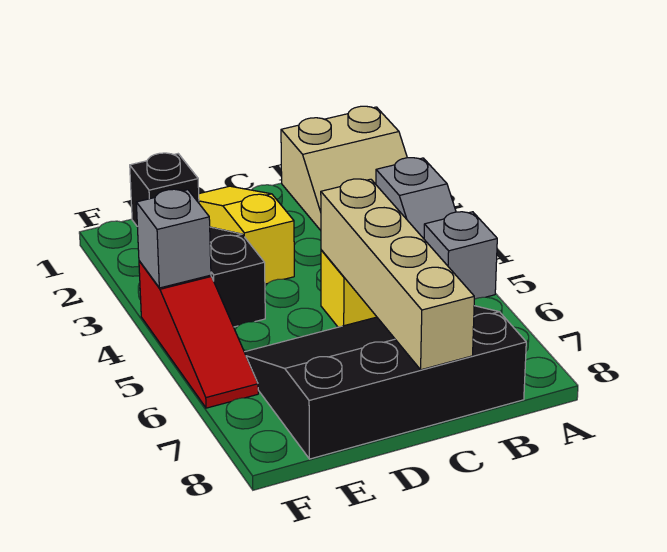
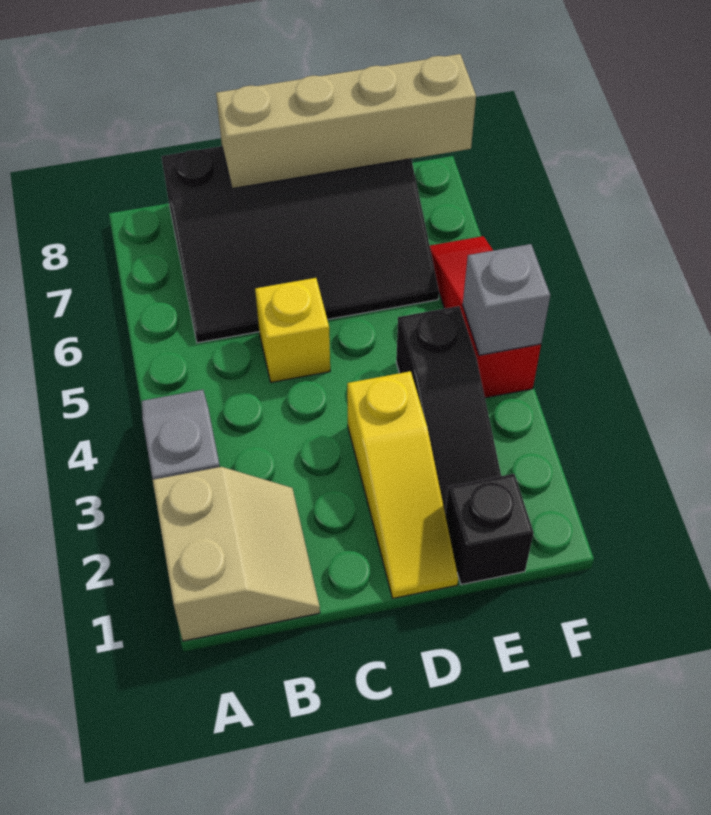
tan 2x2 slope [281,106,407,230] -> tan 2x2 slope turned to [153,467,320,641]
grey 1x1 brick [424,212,497,299] -> none
tan 1x4 brick [321,179,474,370] -> tan 1x4 brick turned to [216,54,476,189]

